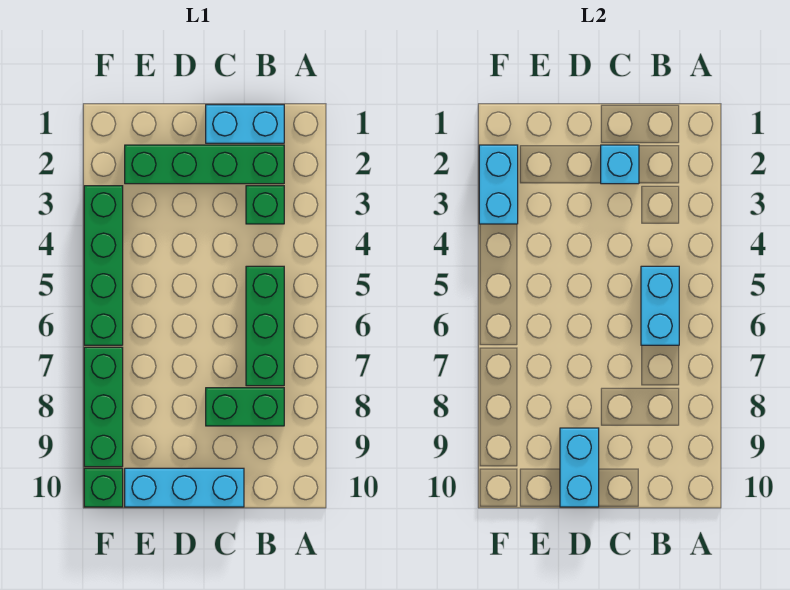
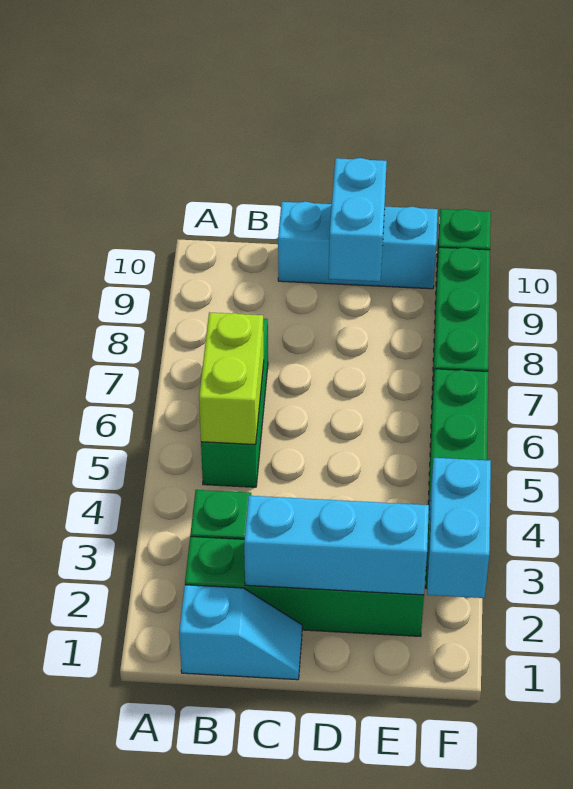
cyan 1x2 brick [206,105,284,143] -> cyan 1x2 slope [179,585,302,680]
cyan 1x2 brick [641,266,679,345] -> lime 1x2 brick [199,313,264,445]
green 1x2 brick [206,388,284,426] -> none
cyan 1x1 brick [601,145,639,184] -> cyan 1x3 brick [244,496,429,595]

